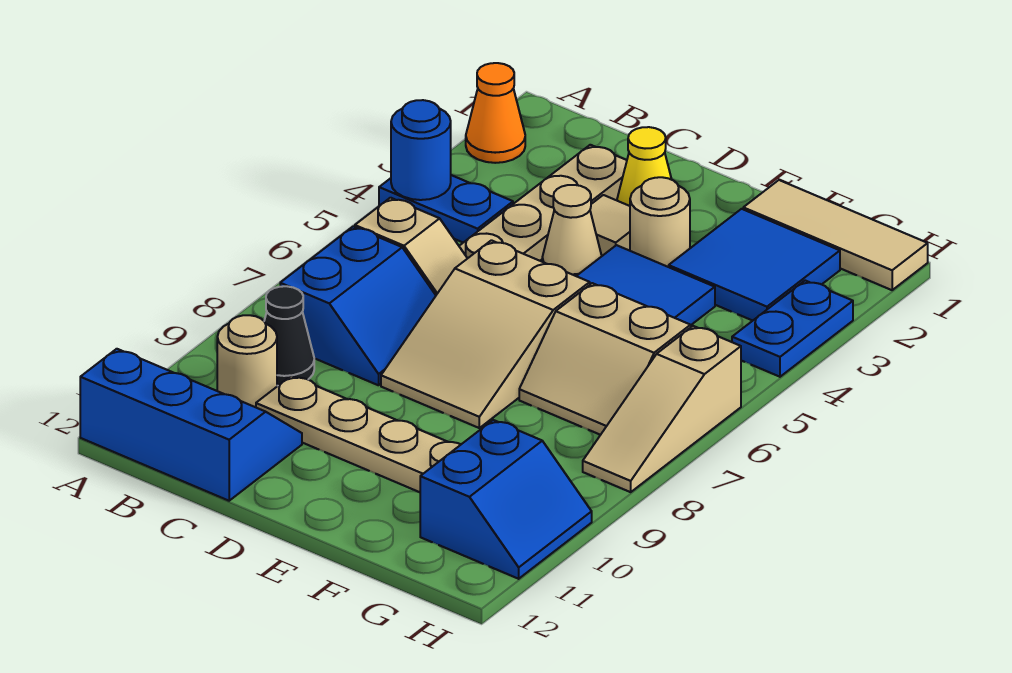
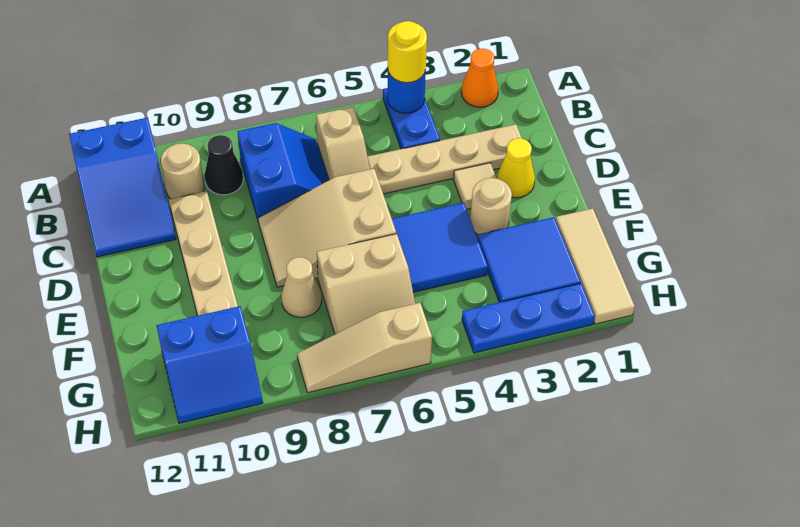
none -> yellow 1x1 round brick [388,21,427,83]
blue 2x3 slope [80,349,302,501] -> blue 2x3 slope turned to [69,118,176,257]
blue 2x2 slope [280,227,436,385] -> blue 2x2 slope turned to [237,123,329,219]
tan 1x1 cone [542,185,602,276] -> tan 1x1 cone moved to [281,257,322,317]
tan 2x2 slope [519,283,691,435] -> tan 2x2 slope turned to [317,234,415,334]
blue 1x2 plate [732,281,853,377] -> blue 1x3 plate [462,283,595,353]

